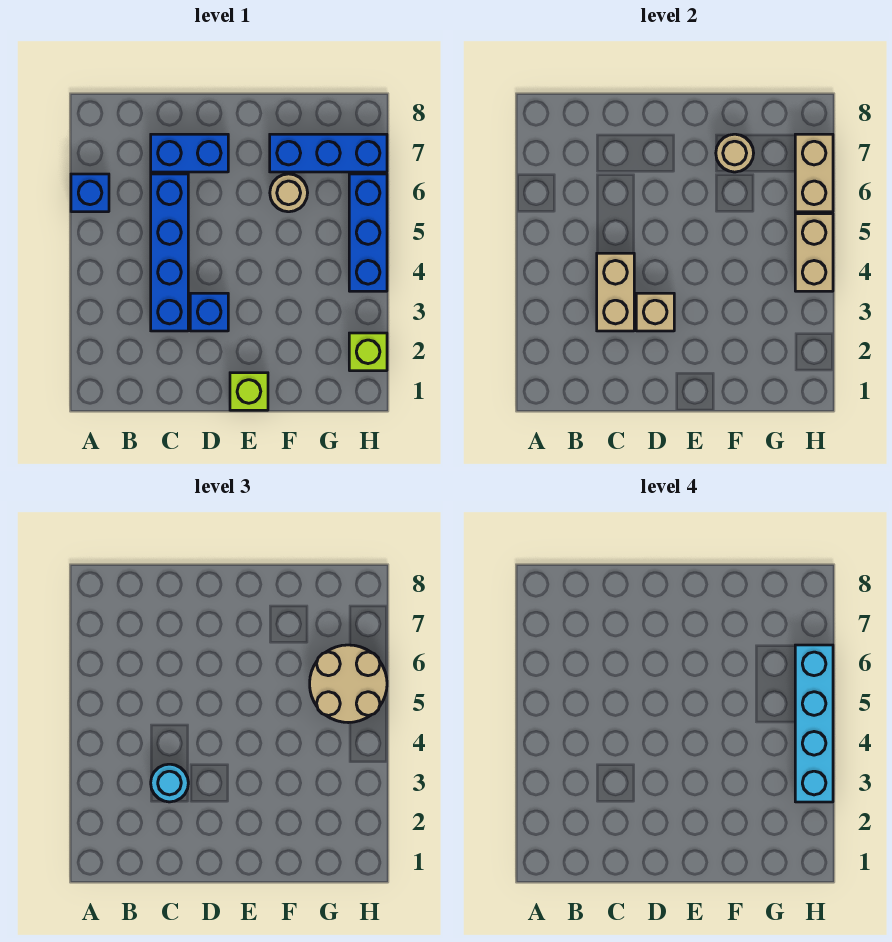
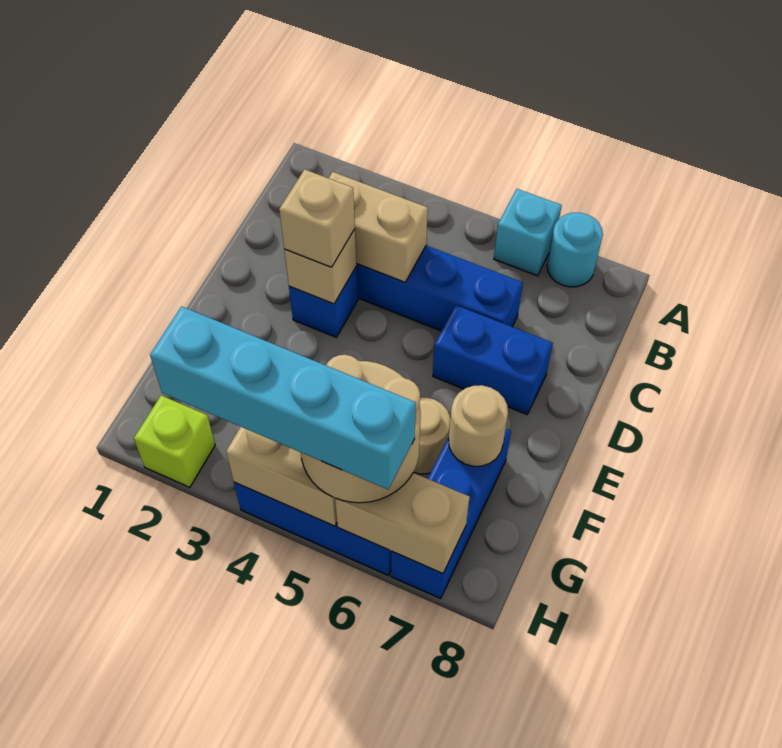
blue 1x1 brick [71,174,109,212] -> cyan 1x1 brick [494,189,562,276]
cyan 1x1 round brick [151,764,188,802] -> cyan 1x1 round brick moved to [547,213,603,287]
blue 1x2 brick [151,134,228,172] -> blue 1x2 brick turned to [433,305,553,414]
none -> tan 1x1 brick [279,169,355,267]
lime 1x1 brick [230,373,268,410] -> none

